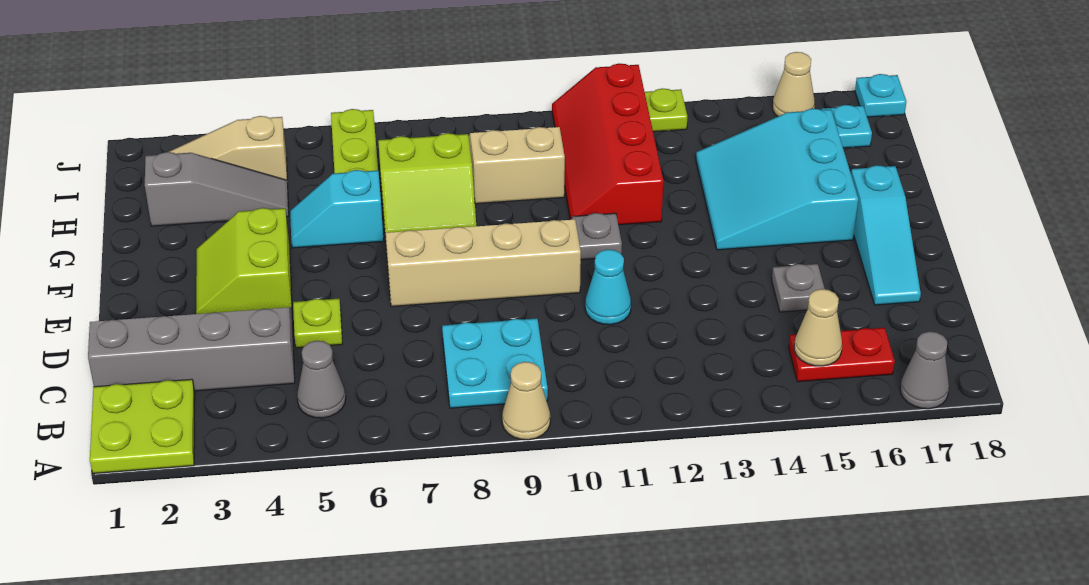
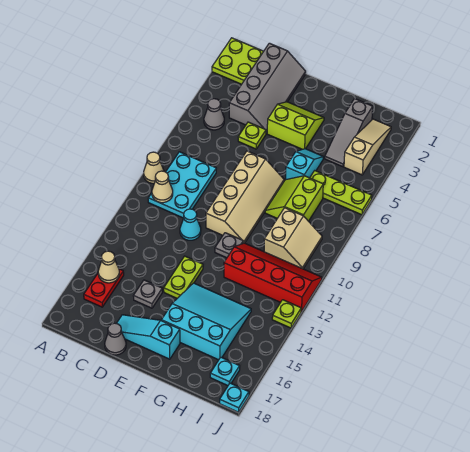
grey 1x1 cone [900,331,949,409] -> grey 1x1 cone moved to [105,323,126,355]
cyan 2x2 plate [442,318,548,408] -> cyan 2x3 plate [148,152,216,218]
none -> lime 1x2 plate [164,256,203,298]
tan 1x1 cone [773,52,815,116] -> tan 1x1 cone moved to [152,171,173,203]

